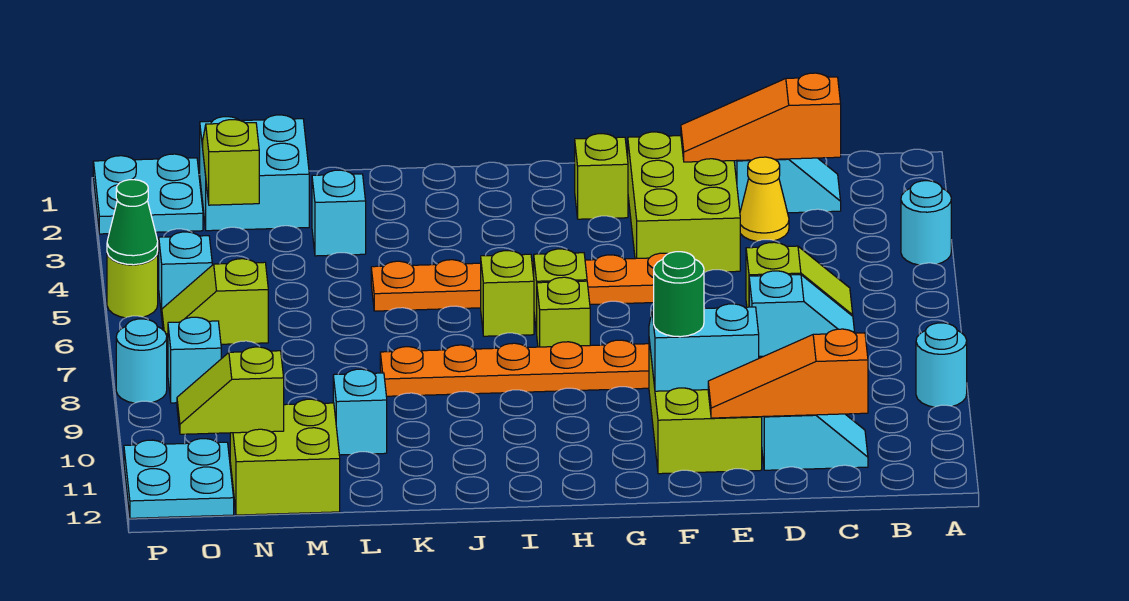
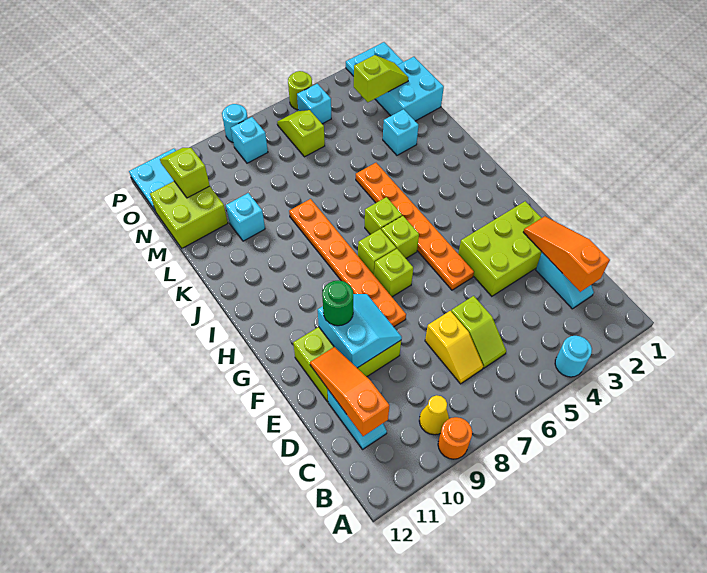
cyan 1x1 round brick [916,323,967,407] -> orange 1x1 round brick [438,417,472,459]
cyan 1x2 slope [749,271,855,356] -> yellow 1x2 slope [425,311,483,384]
yellow 1x1 cone [740,157,789,241] -> yellow 1x1 cone moved to [419,395,449,435]
lime 1x1 brick [575,134,628,219] -> lime 1x1 brick moved to [374,249,413,297]
green 1x1 cone [107,180,158,265] -> none

